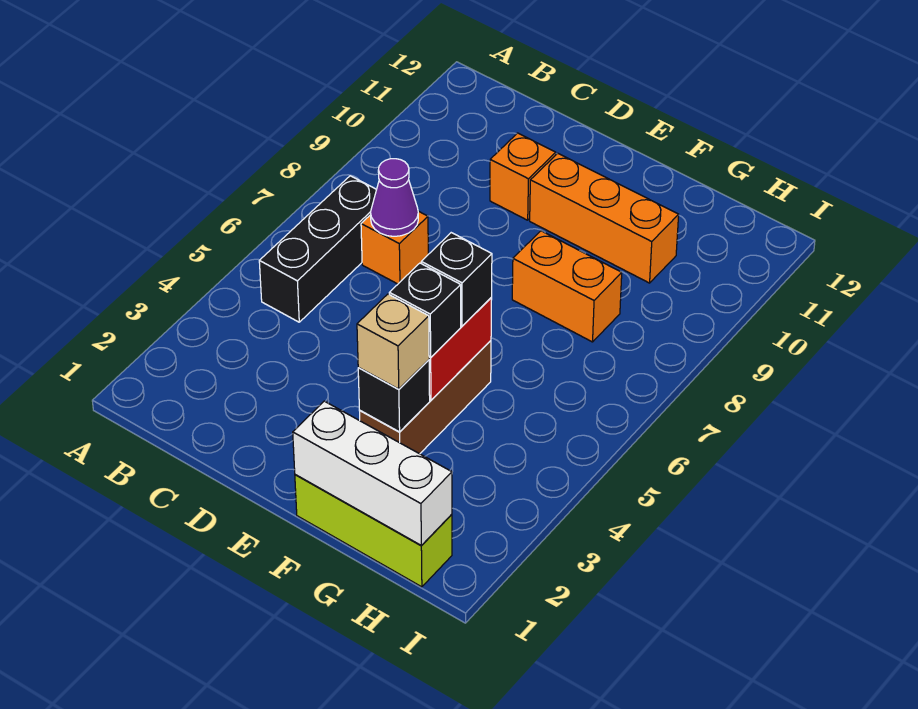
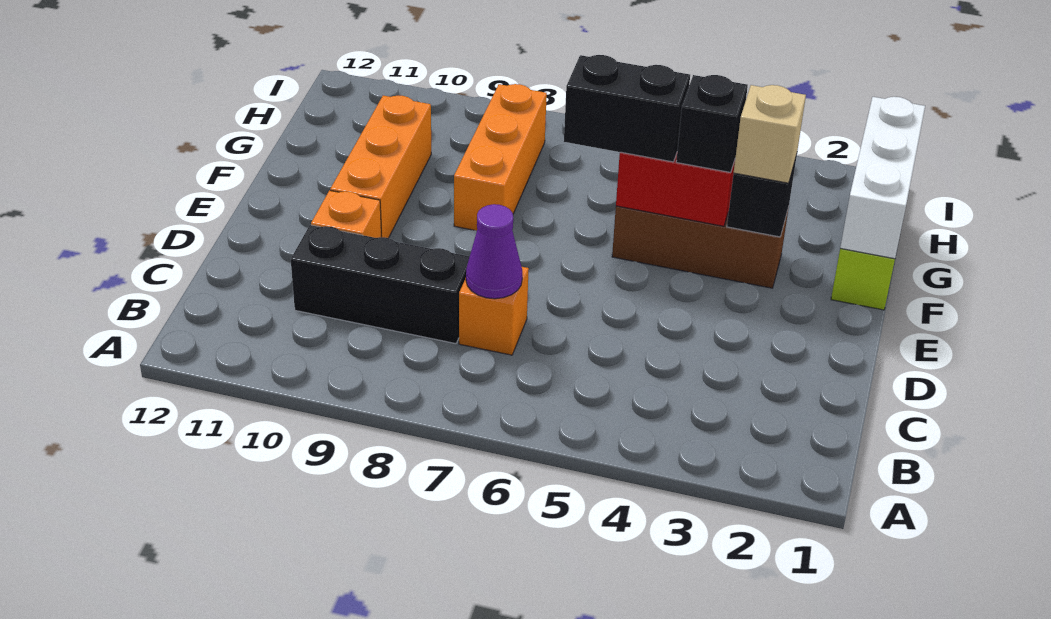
black 1x3 brick [259,176,377,322] -> black 1x3 brick moved to [291,225,470,344]
black 1x1 brick [421,233,492,326] -> black 1x2 brick [564,55,690,162]
orange 1x2 brick [512,231,622,342] -> orange 1x3 brick [454,84,547,231]

